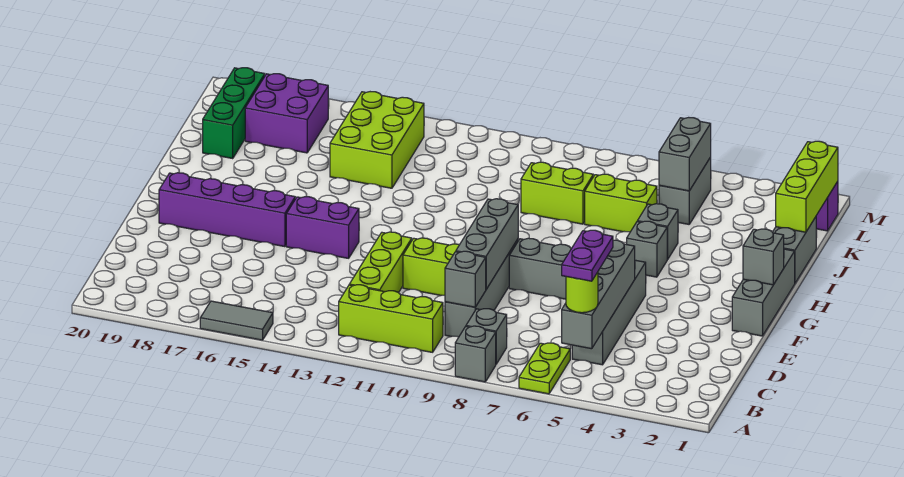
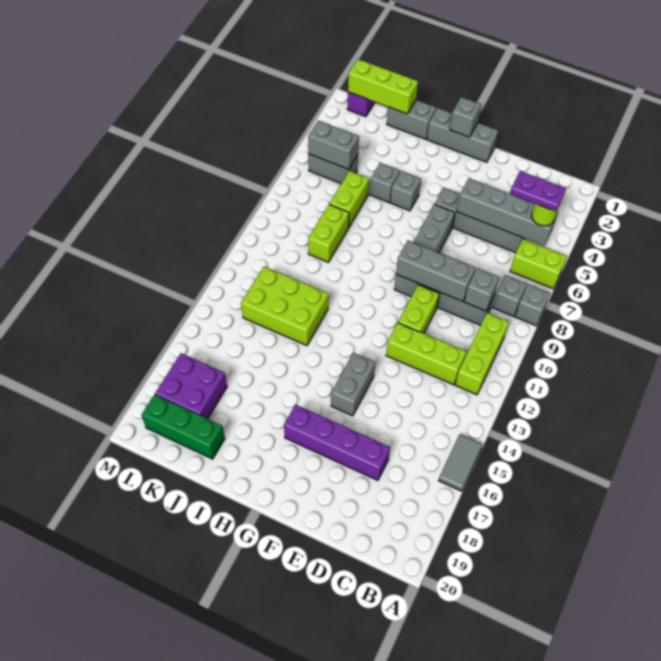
lime 1x2 plate [519,343,570,394] -> lime 1x2 brick [510,239,567,289]
purple 1x2 brick [286,196,359,258] -> grey 1x2 brick [331,353,375,416]
purple 1x4 brick [159,173,295,247] -> purple 1x4 brick turned to [284,405,390,480]
lime 2x3 brick [330,92,424,188] -> lime 2x3 brick moved to [241,266,329,346]

